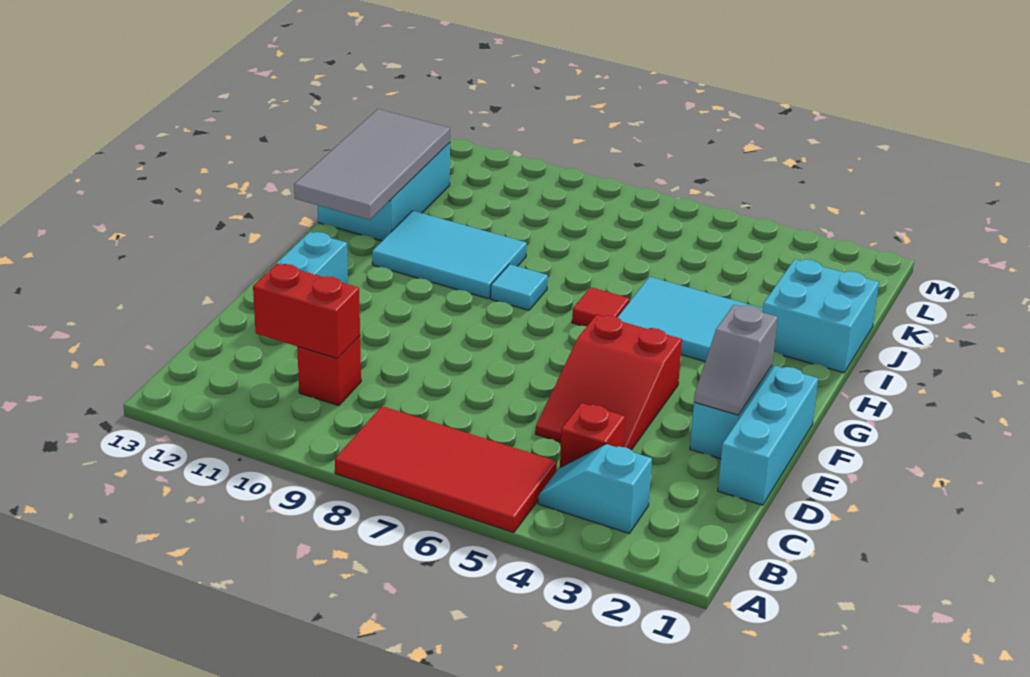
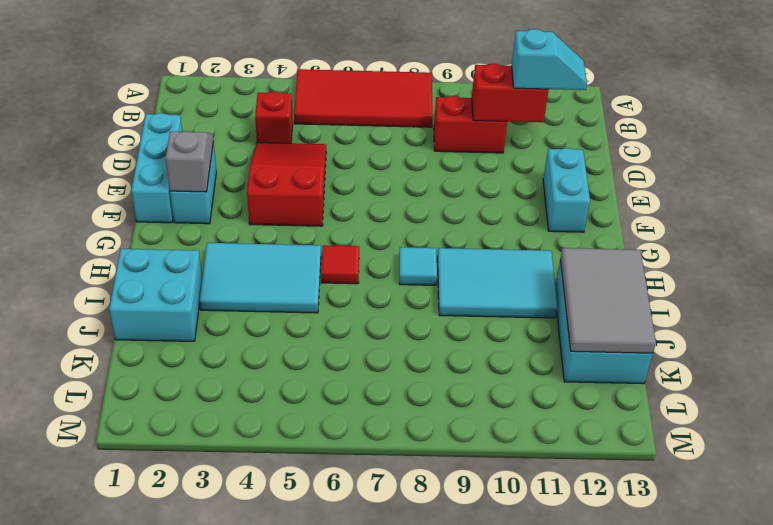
cyan 1x2 slope [538,444,652,533] -> cyan 1x2 slope moved to [512,29,587,90]
red 1x1 brick [297,336,361,406] -> red 1x2 brick [434,96,507,153]
grey 2x4 tile [294,109,450,220] -> grey 2x3 tile [560,248,656,353]

